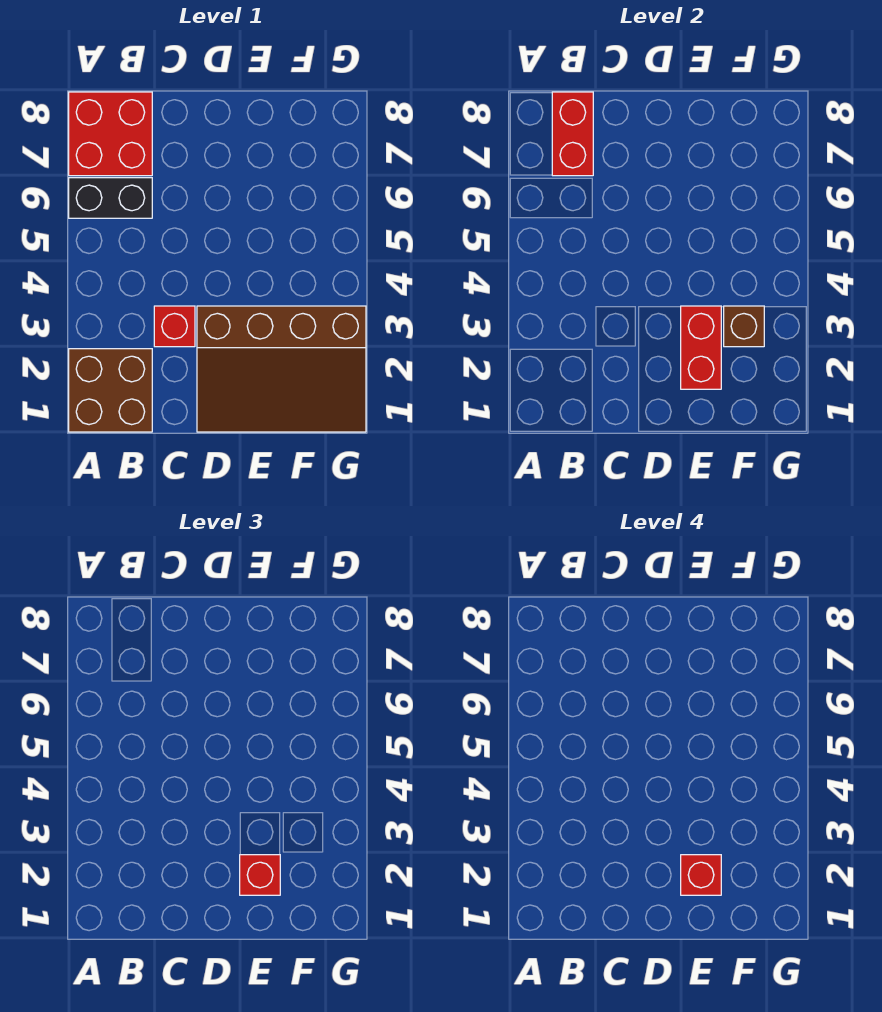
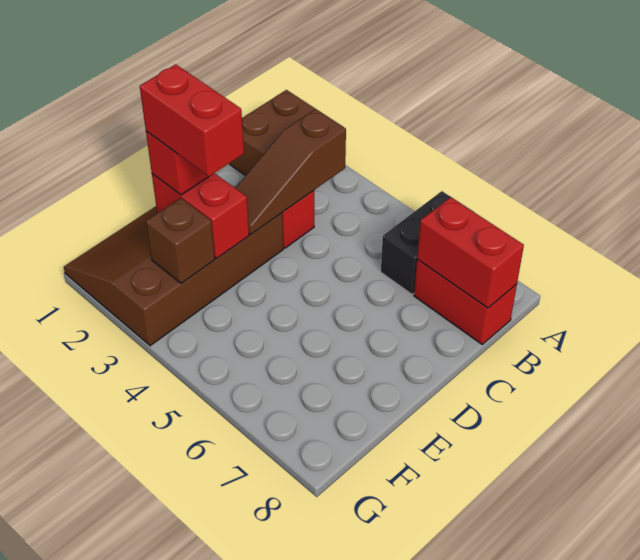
red 2x2 brick [69,92,152,176] -> red 1x2 brick [414,260,517,344]
none -> brown 1x3 slope [236,109,346,234]
red 1x1 brick [681,855,721,895] -> red 1x2 brick [140,64,244,177]

